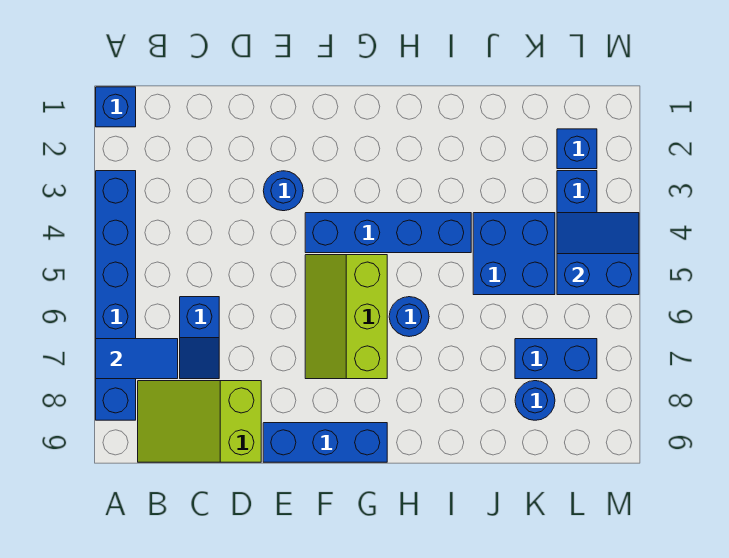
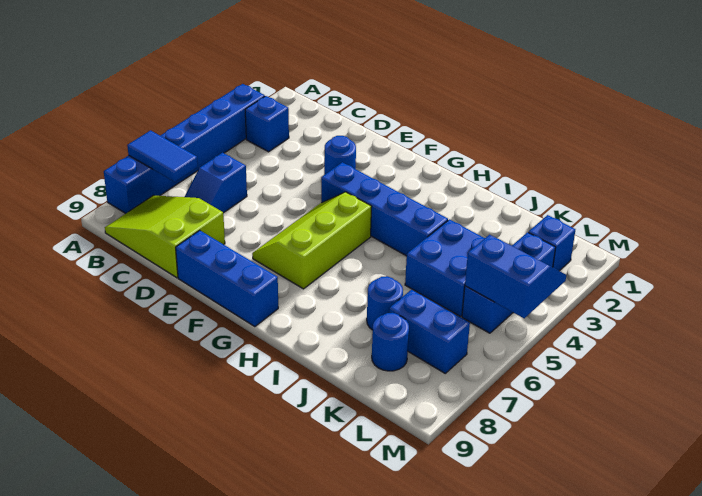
blue 1x1 brick [96,87,136,127] -> blue 1x1 brick moved to [245,96,289,152]
blue 1x1 round brick [389,297,429,337] -> blue 1x1 round brick moved to [367,276,403,330]

